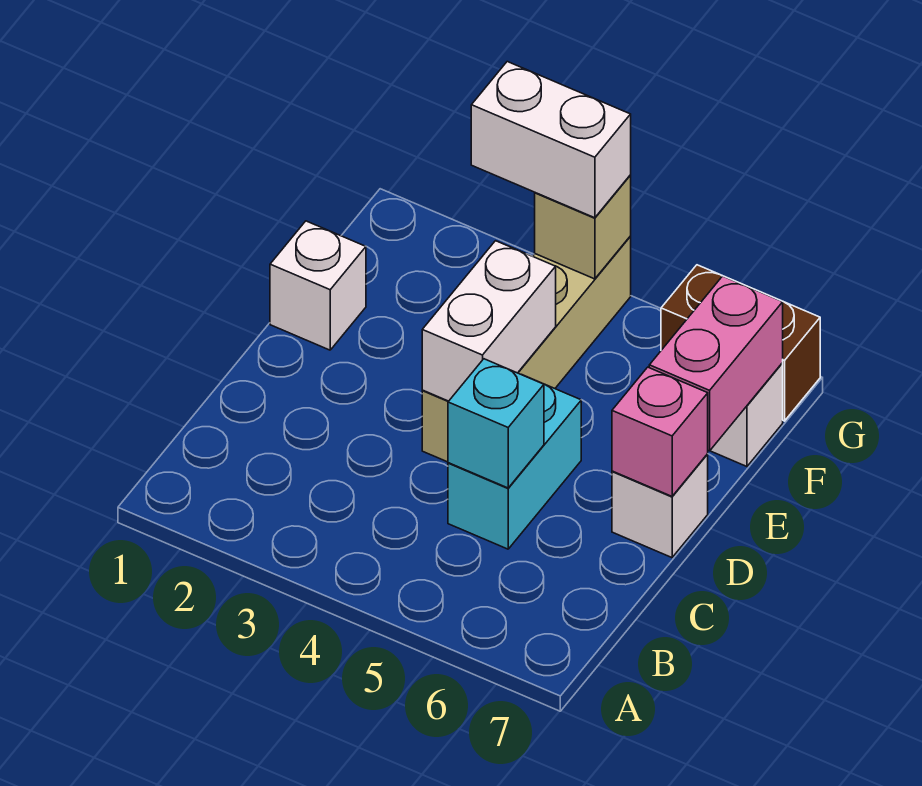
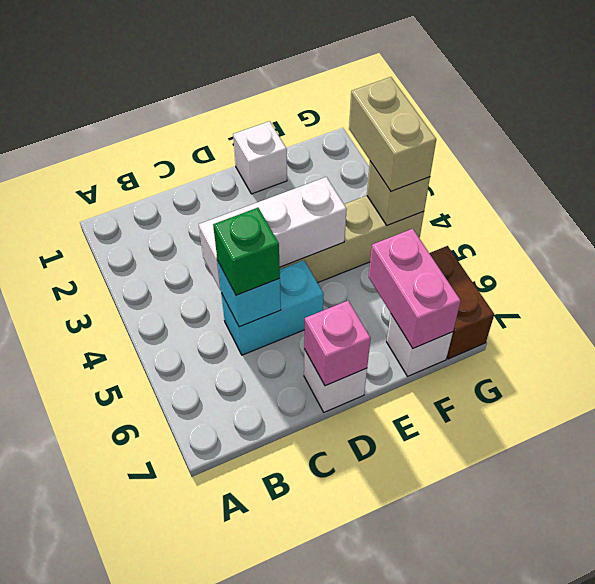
none -> green 1x1 brick [213,208,280,295]
white 1x2 brick [422,241,556,401] -> white 1x3 brick [199,177,347,290]
pink 1x2 brick [649,276,783,451] -> pink 1x2 brick turned to [369,229,461,348]
white 1x2 brick [471,62,631,218] -> tan 1x2 brick [349,77,436,191]

